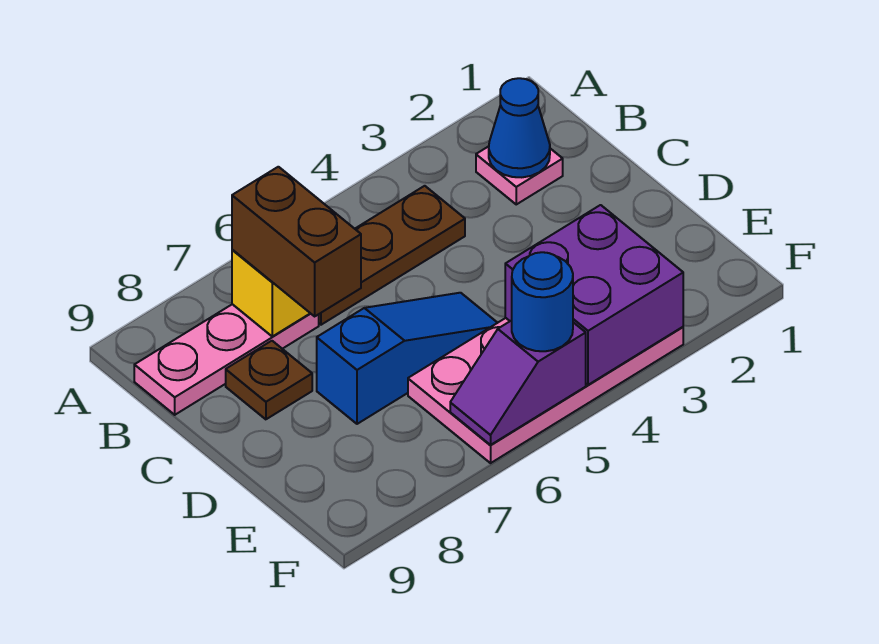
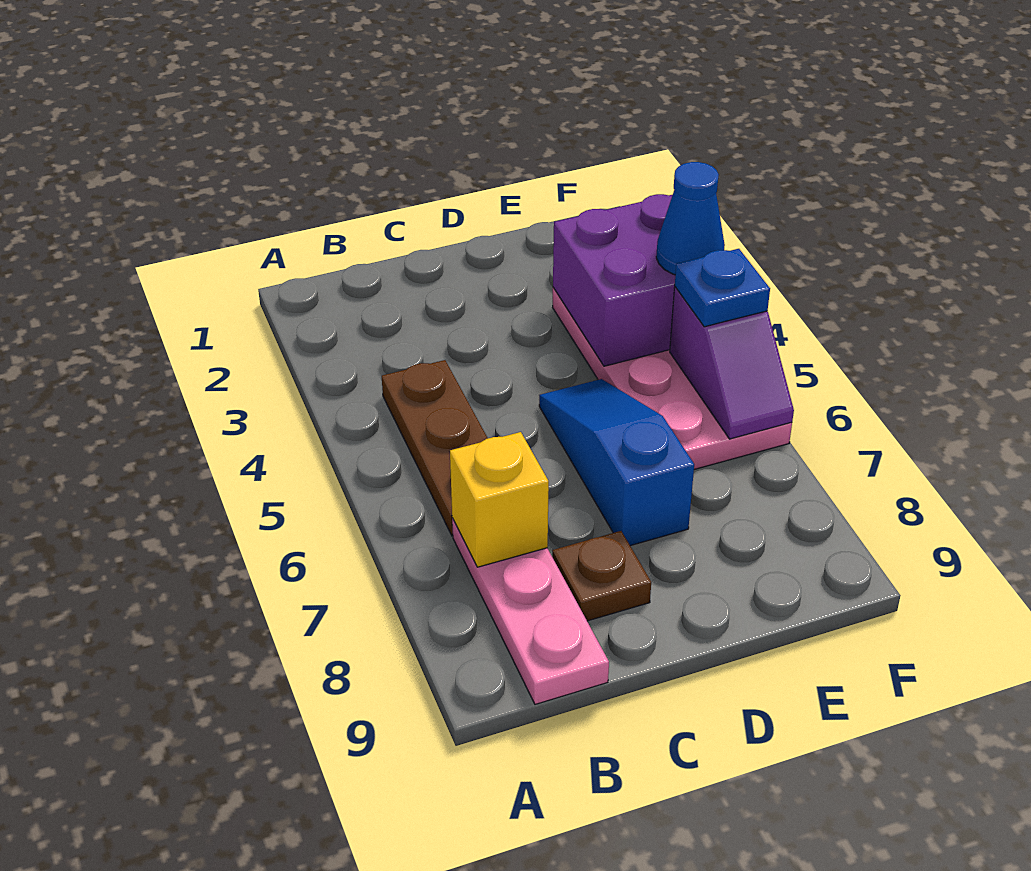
pink 1x1 plate [476,146,563,204] -> none
blue 1x1 cone [489,78,550,177] -> blue 1x1 cone moved to [656,162,725,275]
brown 1x2 brick [232,167,361,316] -> none
blue 1x1 round brick [512,252,573,351] -> blue 1x1 plate [675,249,770,327]

